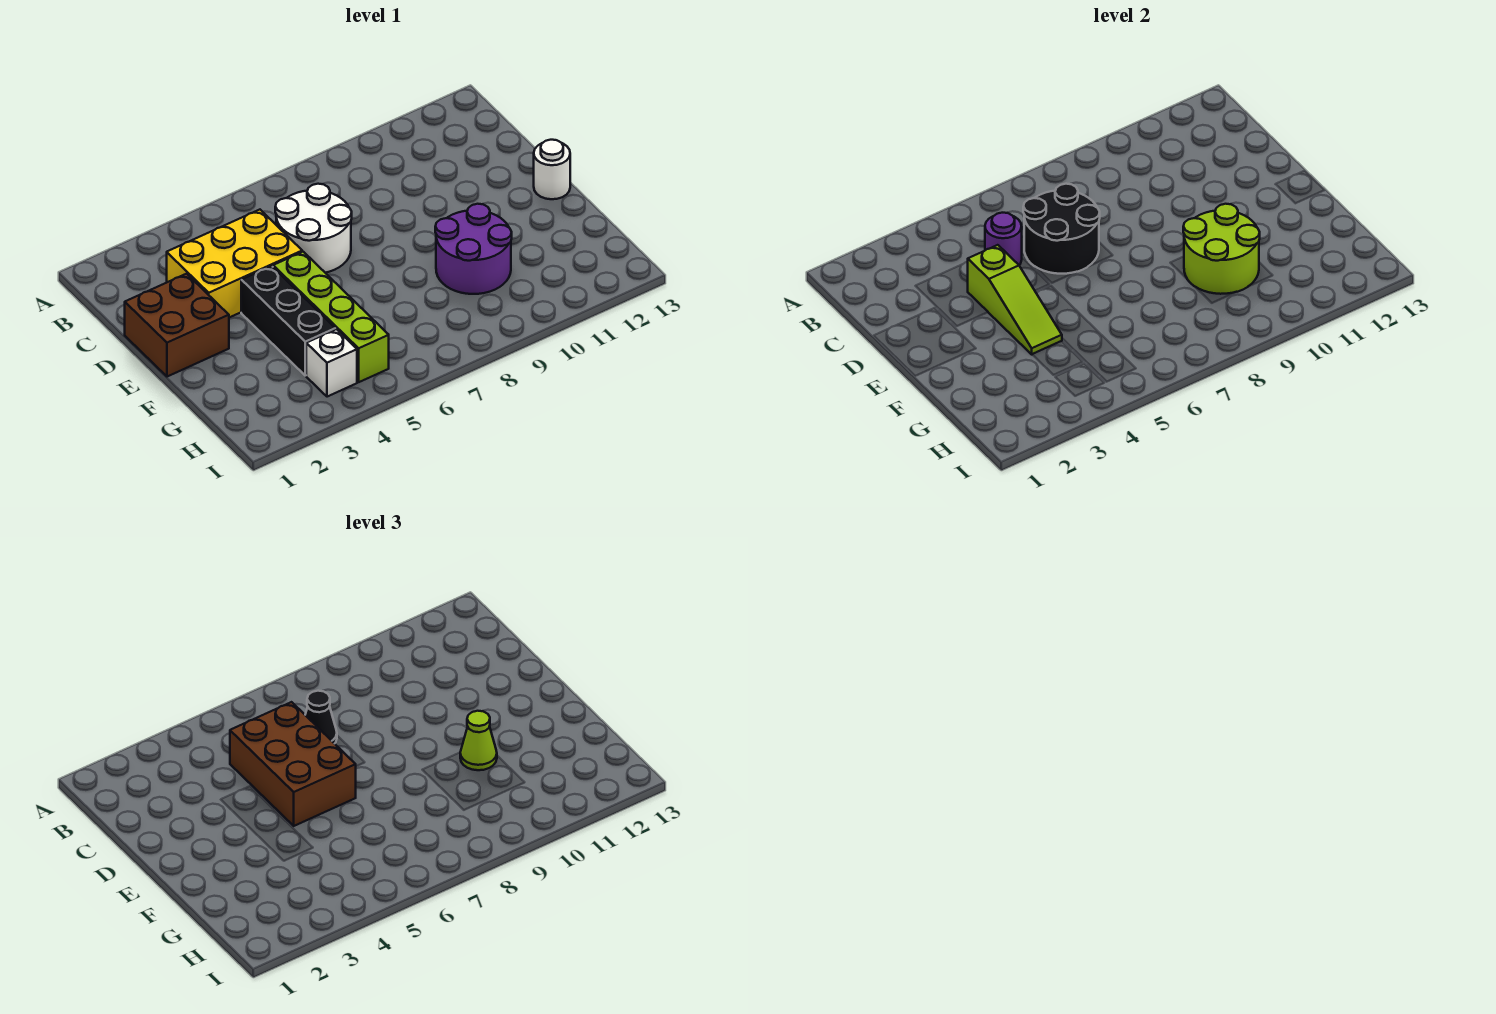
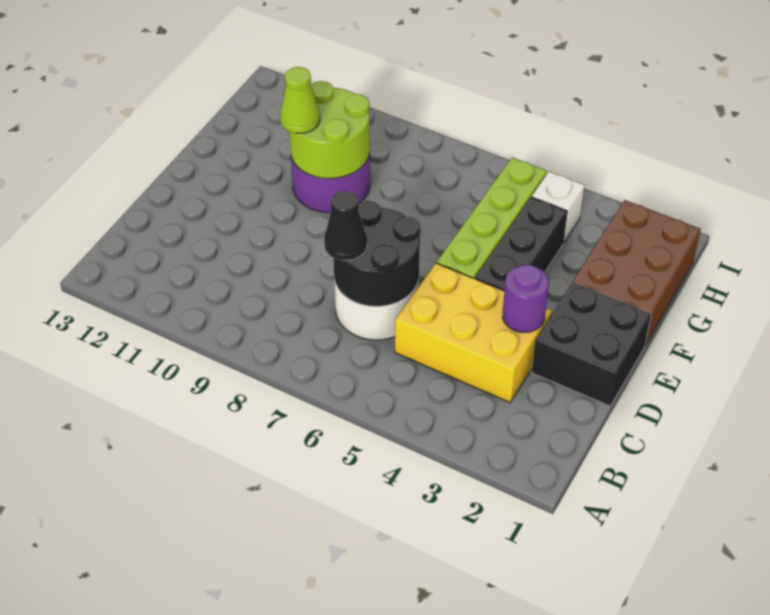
purple 1x1 round brick [985,213,1022,265] -> purple 1x1 round brick moved to [503,265,549,332]
brown 2x3 brick [230,702,356,826] -> brown 2x3 brick moved to [573,200,701,345]
brown 2x2 brick [125,274,229,377] -> black 2x2 brick [532,282,651,406]
lime 1x3 slope [968,245,1062,354] -> none
white 1x1 round brick [534,140,570,199] -> none

